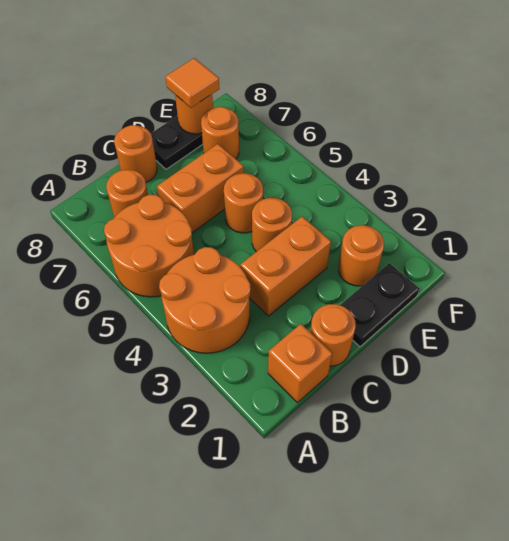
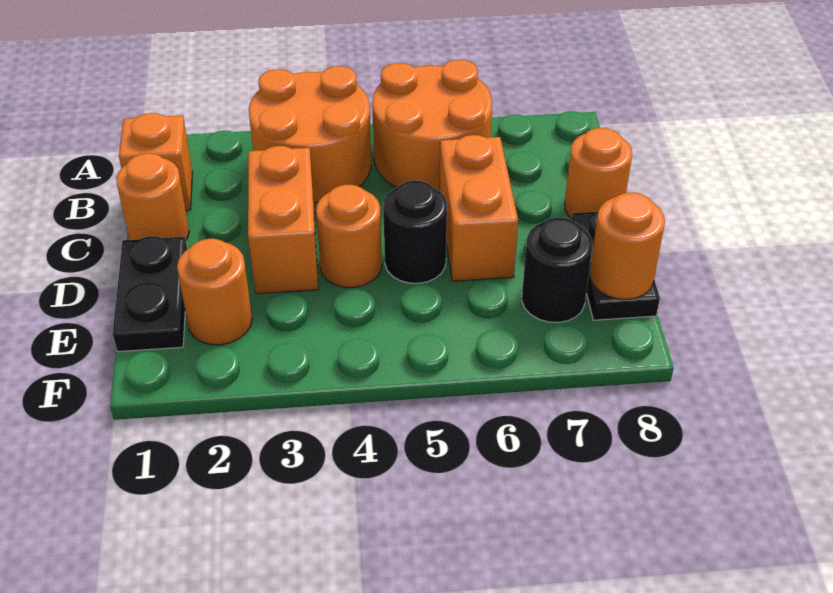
orange 1x1 round brick [106,170,148,217] -> none
orange 1x1 round brick [224,173,263,233] -> black 1x1 round brick [383,181,447,283]
orange 1x1 round brick [201,107,239,159] -> black 1x1 round brick [522,217,592,323]
orange 1x1 tile [165,58,220,108] -> none

